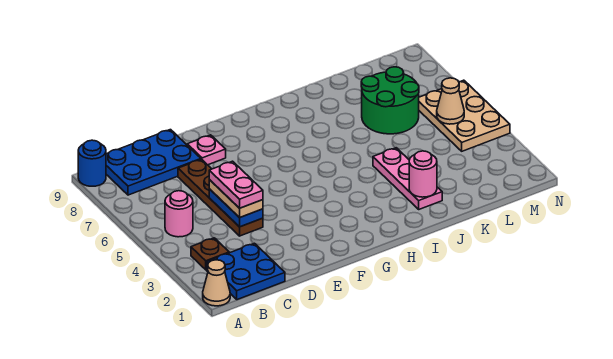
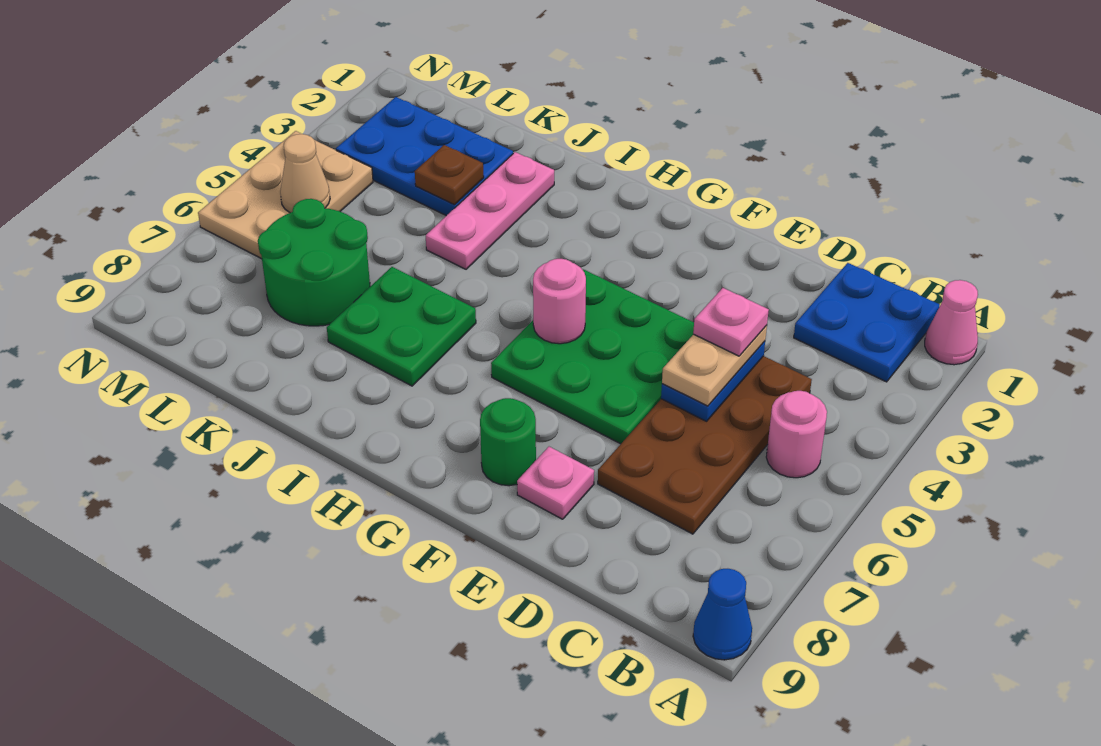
tan 1x1 cone [203,260,230,306] -> pink 1x1 cone [925,280,978,365]
blue 1x1 round brick [78,140,106,186] -> blue 1x1 cone [693,569,752,660]
brown 1x1 plate [191,238,229,270] -> brown 1x1 plate moved to [415,145,484,205]
blue 2x3 plate [106,130,201,195] -> blue 2x3 plate moved to [336,97,513,216]
brown 1x4 plate [178,159,263,236] -> brown 2x4 plate [598,356,812,534]
pink 1x2 plate [209,161,263,208] -> pink 1x1 plate [693,288,769,356]
none -> green 3x3 plate [491,269,694,444]
none -> green 1x1 round brick [480,398,536,486]
none -> green 2x2 plate [327,267,476,386]
pink 1x1 round brick [409,151,437,197] -> pink 1x1 round brick moved to [533,259,586,344]

